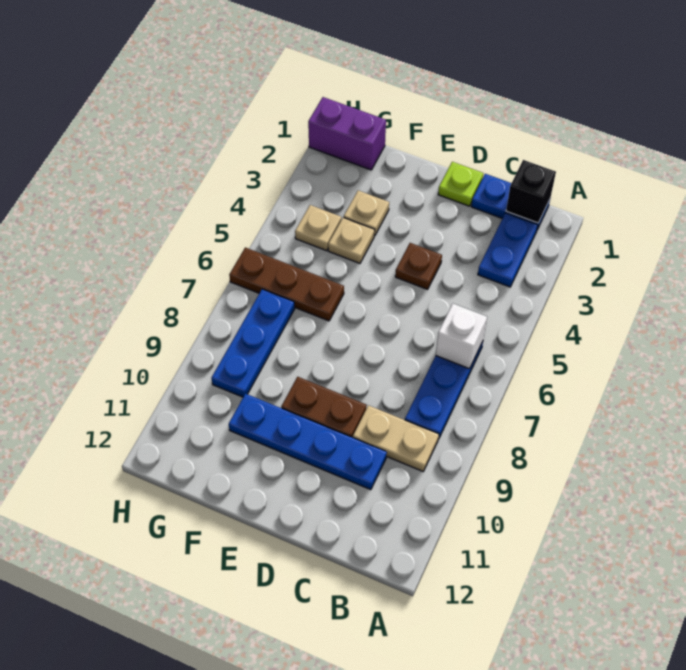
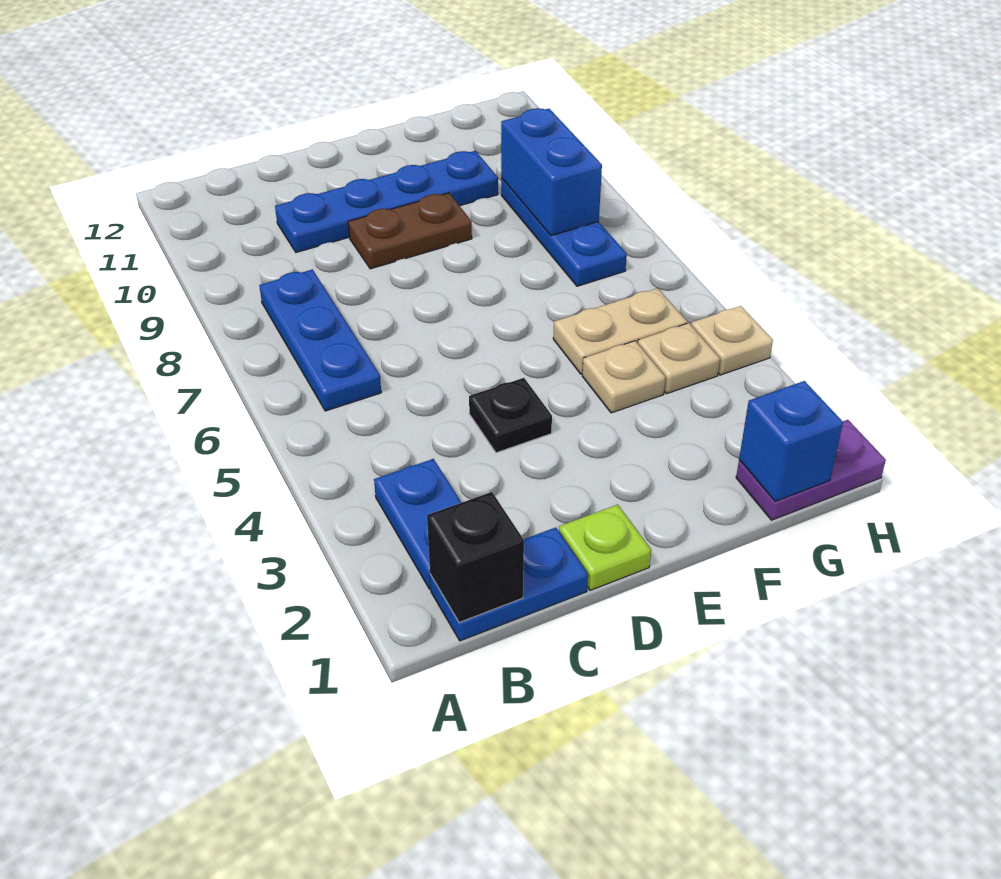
white 1x1 brick [436,304,487,369] -> none
tan 1x2 plate [353,405,439,471] -> tan 1x2 plate moved to [553,288,687,374]
brown 1x1 plate [395,243,442,289] -> black 1x1 plate [469,378,552,453]
tan 1x1 plate [344,190,389,236] -> tan 1x1 plate moved to [691,306,773,375]
brown 1x3 plate [229,248,344,321] -> none
purple 1x2 brick [308,97,386,170] -> purple 1x2 plate [736,420,886,520]
none -> blue 1x1 brick [739,381,843,501]
none -> blue 1x2 brick [501,108,602,236]

